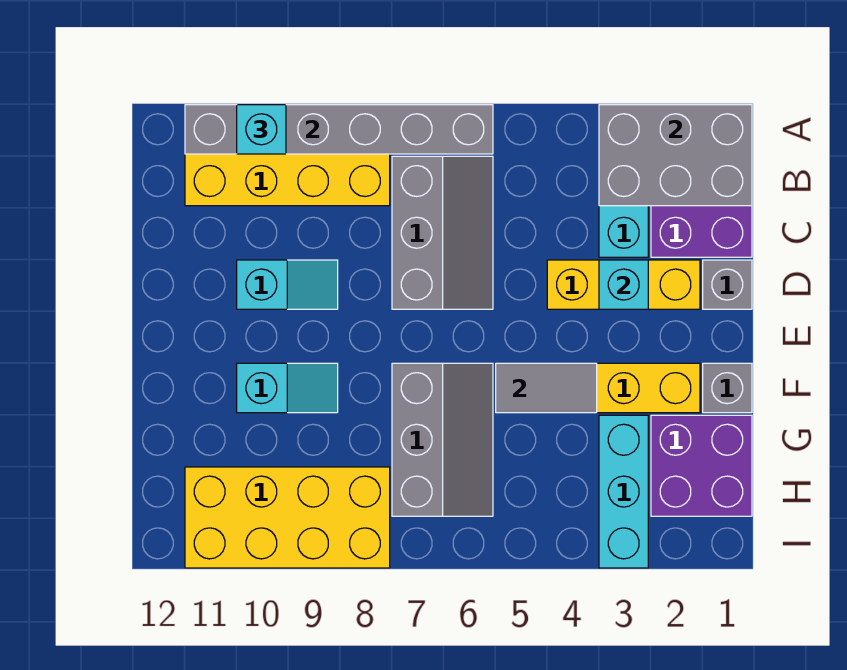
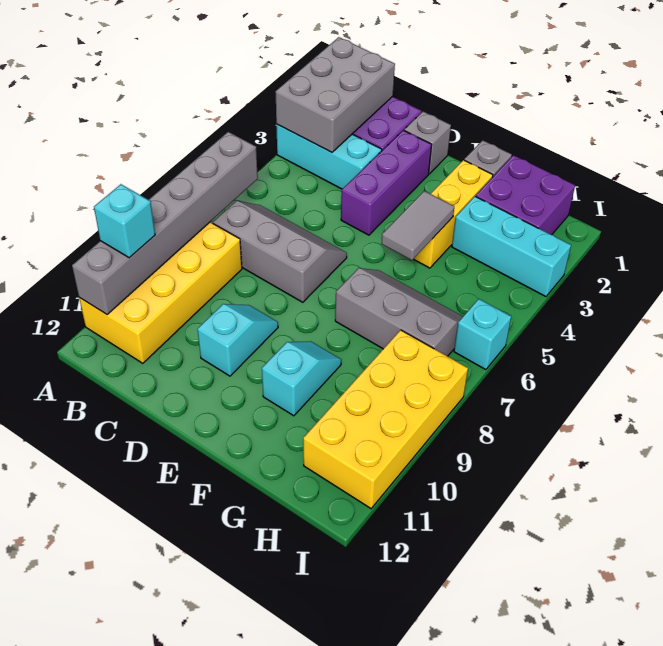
yellow 1x3 brick [547,260,700,309] -> purple 1x3 brick [341,130,432,235]
cyan 1x1 brick [599,260,648,309] -> cyan 1x1 brick moved to [454,299,511,370]

